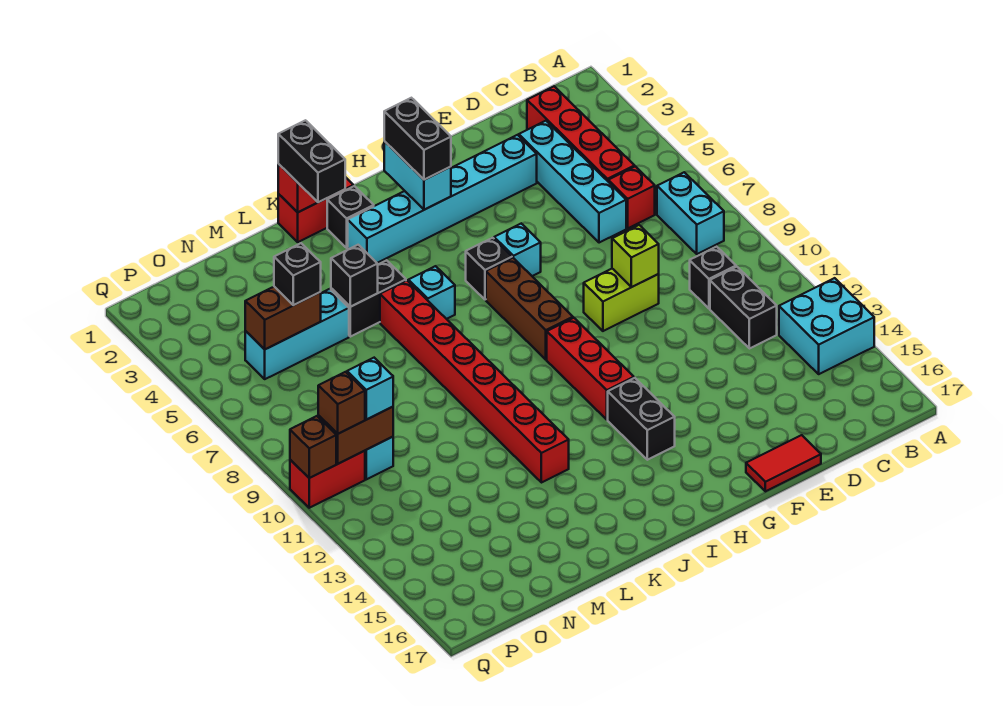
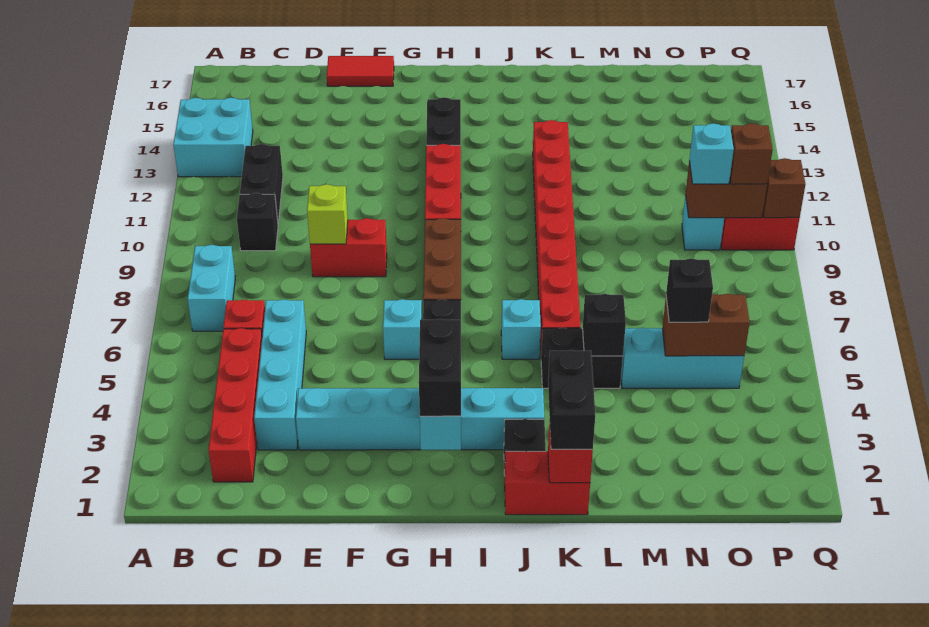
lime 1x2 brick [584,269,659,331] -> red 1x2 brick [310,218,387,277]

